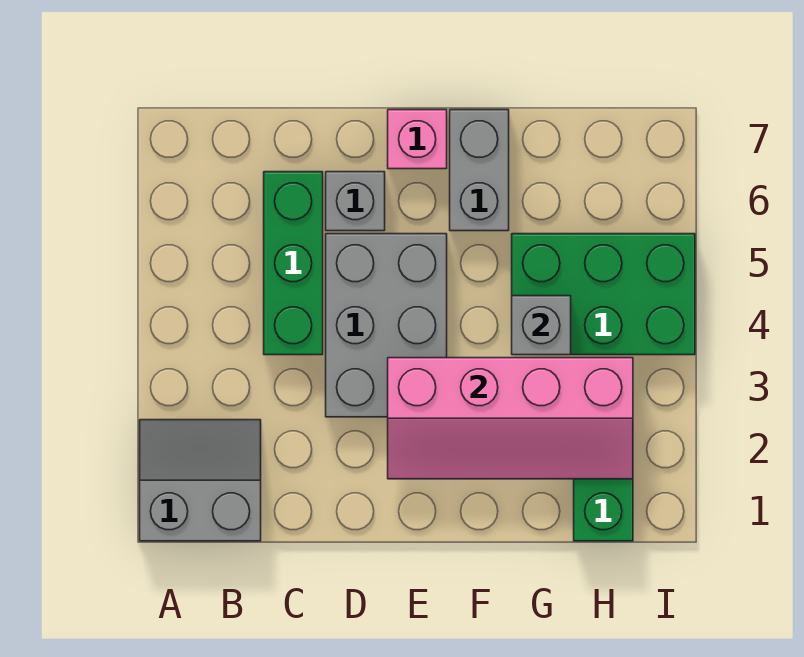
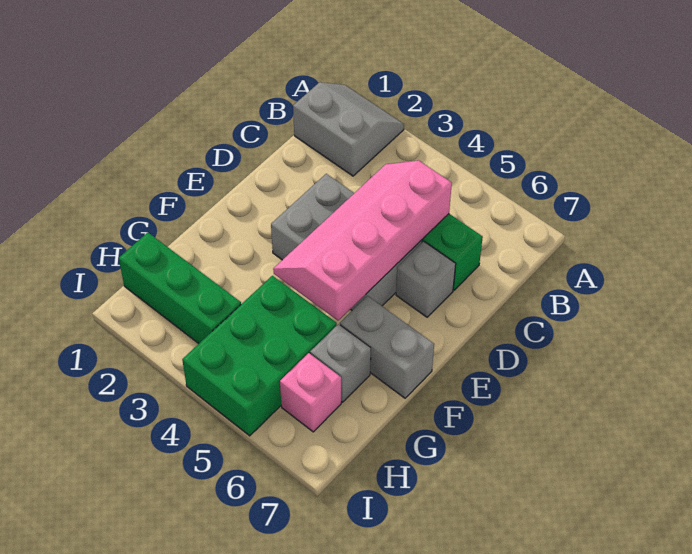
grey 2x2 slope [140,420,261,541] -> grey 2x2 slope turned to [293,82,404,176]
pink 2x4 slope [388,358,633,479] -> pink 2x4 slope moved to [273,160,452,321]
pink 1x1 brick [388,110,447,169] -> pink 1x1 brick moved to [280,353,341,432]
grey 1x1 brick [512,296,571,355] -> grey 1x1 brick moved to [310,324,371,402]

